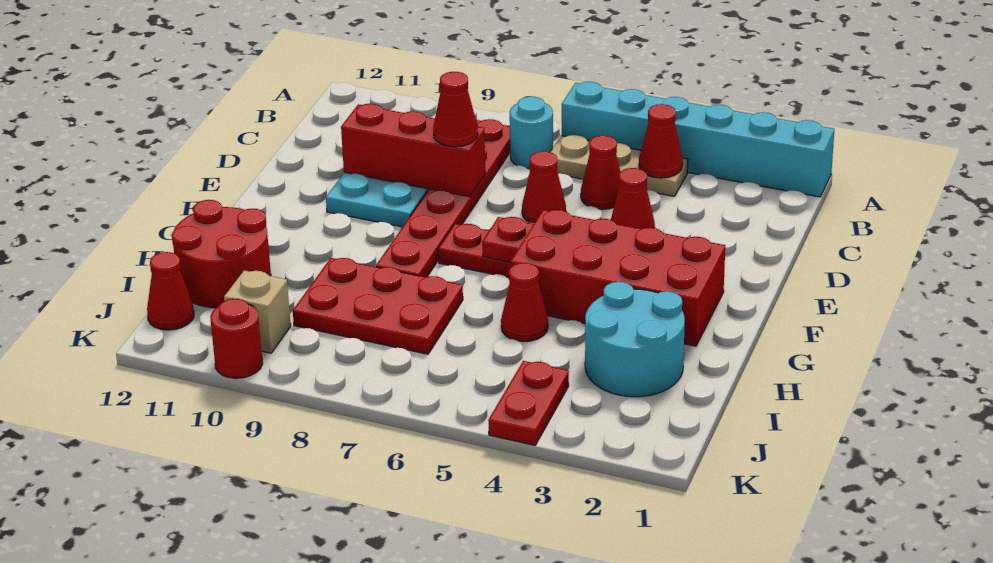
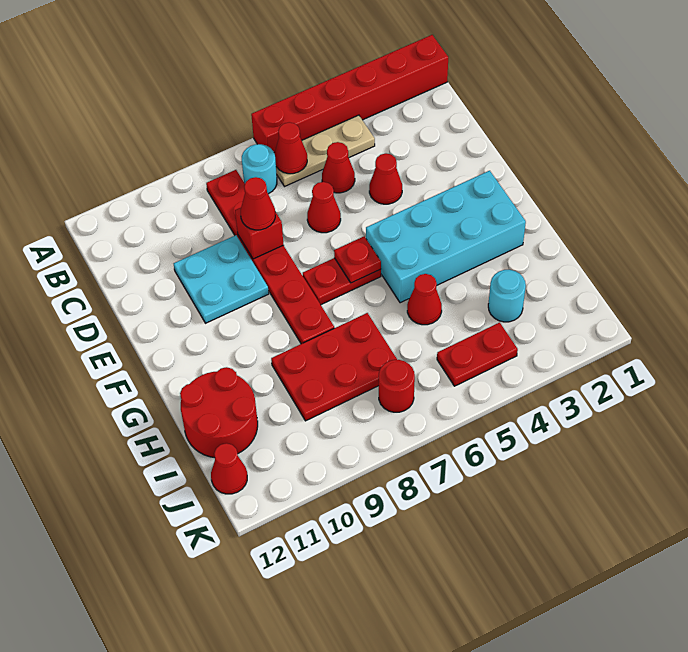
cyan 1x6 brick [562,82,834,197] -> red 1x6 brick [251,35,448,153]
red 1x1 cone [639,104,683,178] -> red 1x1 cone moved to [274,122,307,174]
red 1x3 brick [341,104,485,197] -> red 1x1 brick [235,208,283,259]
red 2x4 brick [510,210,725,346] -> cyan 2x4 brick [366,171,526,303]
cyan 2x2 round brick [585,282,685,397] -> cyan 1x1 round brick [488,270,526,322]
red 1x2 plate [488,361,569,445] -> red 1x2 plate turned to [437,323,518,386]
tan 1x1 brick [224,270,291,353] -> none
red 1x1 round brick [210,299,263,378] -> red 1x1 round brick moved to [379,360,415,412]

